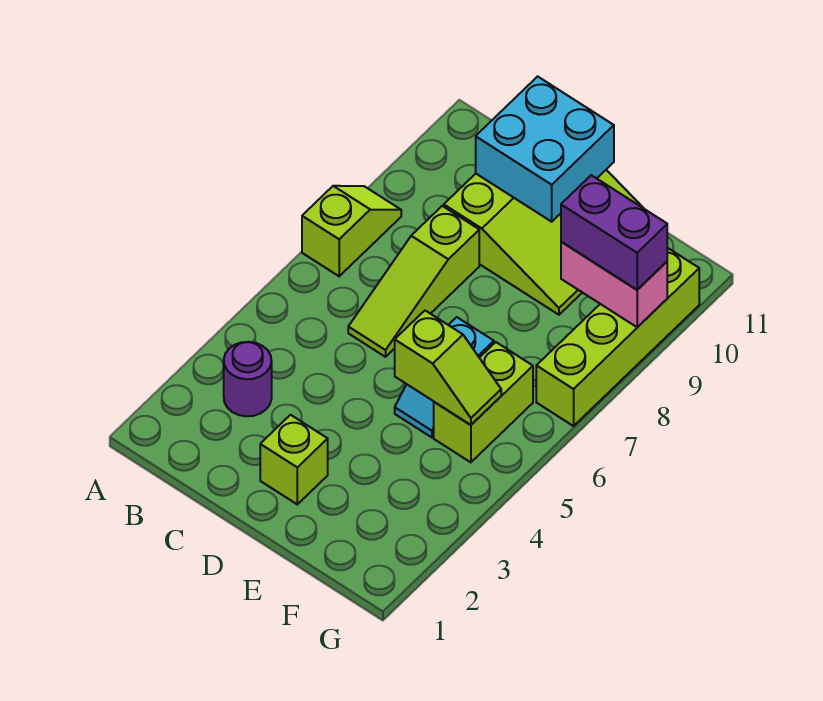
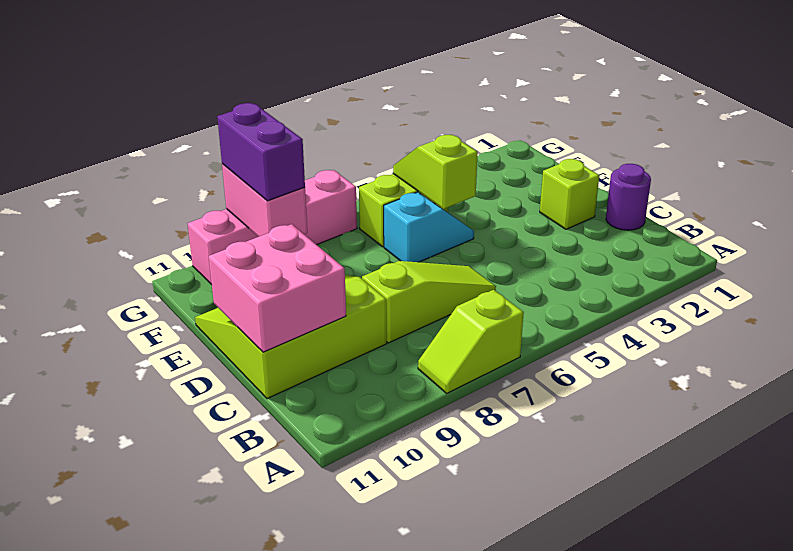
purple 1x1 round brick [224,342,272,416] -> purple 1x1 round brick moved to [606,164,651,230]
cyan 2x2 brick [476,76,614,222] -> pink 2x2 brick [209,224,346,352]
lime 1x4 brick [536,248,699,426] -> pink 1x4 brick [188,170,357,285]

